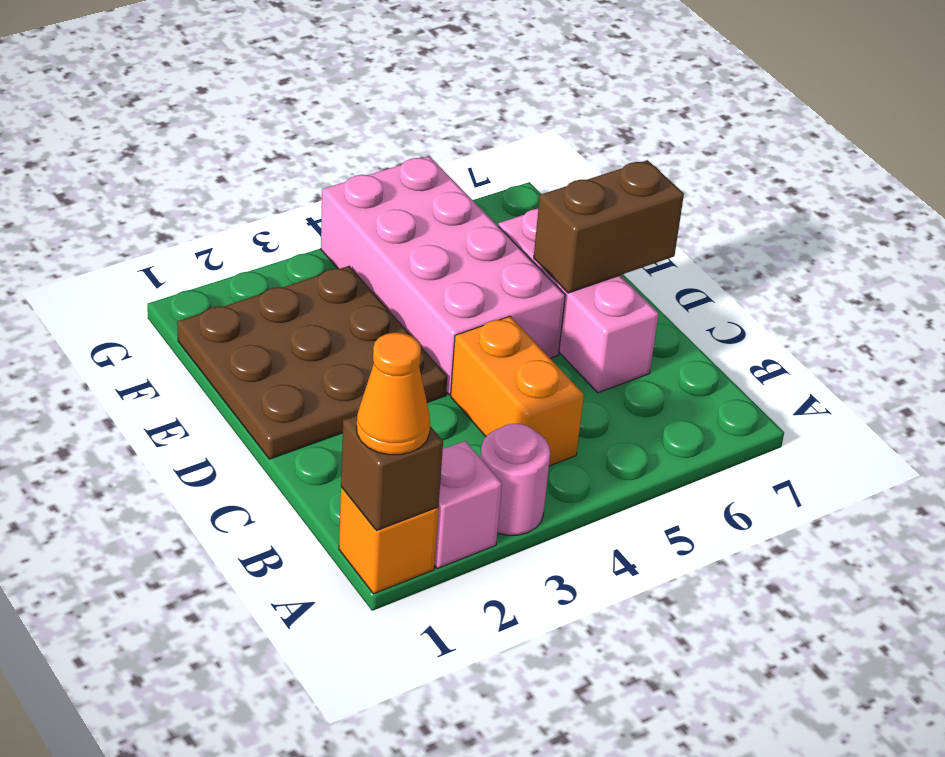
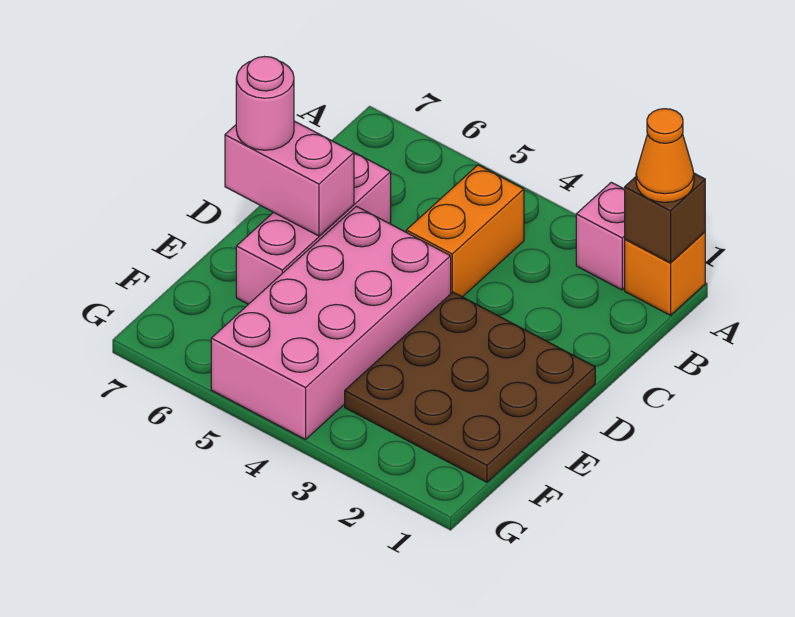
pink 1x1 round brick [480,424,550,535] -> pink 1x1 round brick moved to [236,57,294,150]
brown 1x2 brick [534,160,684,293] -> pink 1x2 brick [225,121,354,236]

